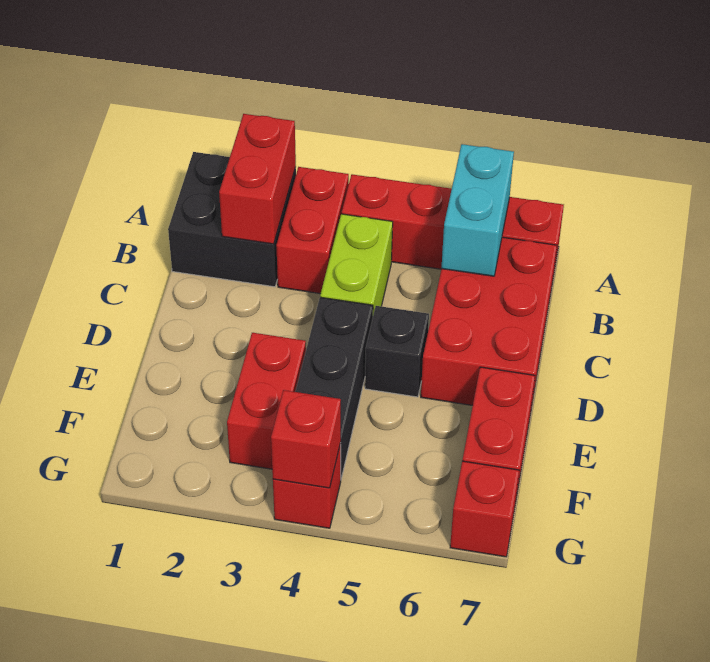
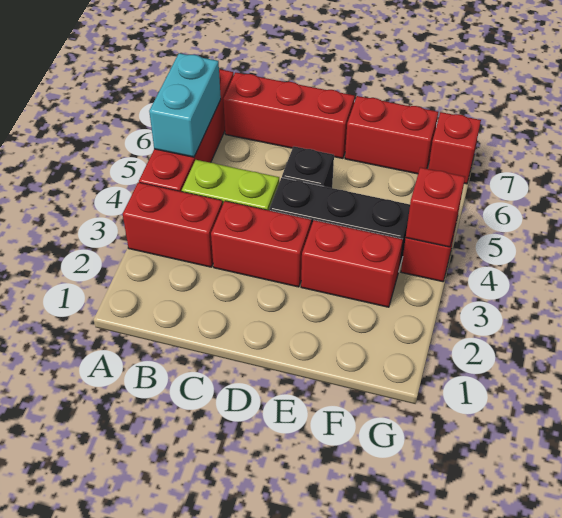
black 2x2 brick [168,152,296,287] -> none
red 1x2 brick [219,114,296,244] -> red 1x2 brick moved to [211,201,311,287]
cyan 1x2 brick [441,144,514,276] -> cyan 1x2 brick turned to [149,53,221,157]
red 2x3 brick [421,237,557,408] -> red 1x3 brick [223,72,355,158]

